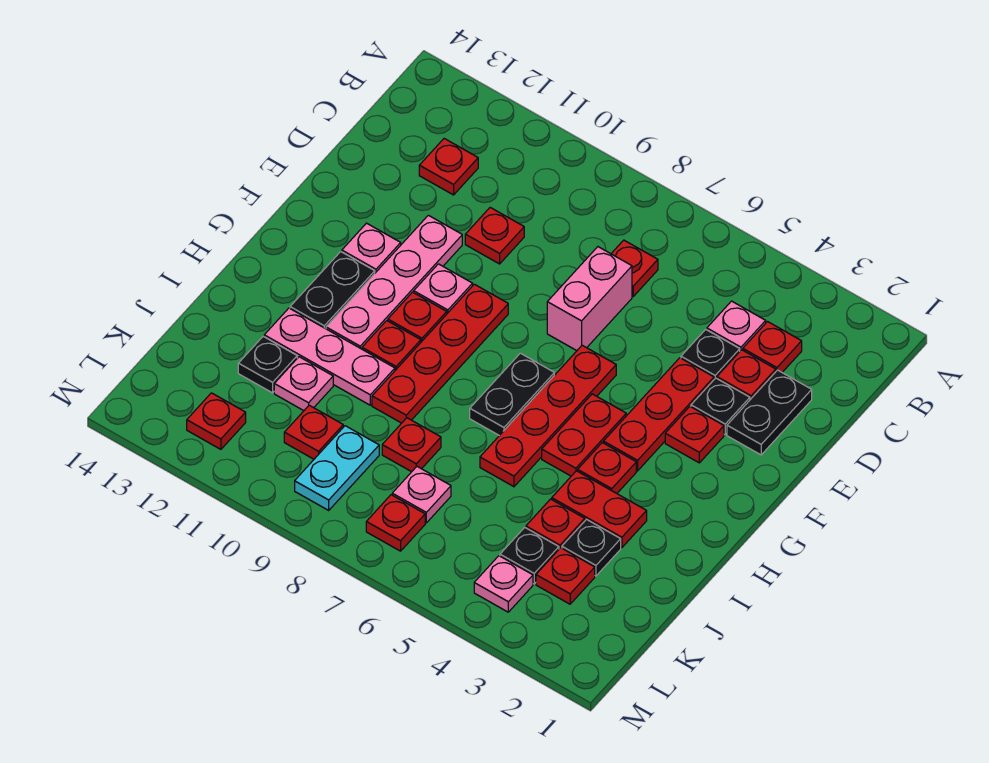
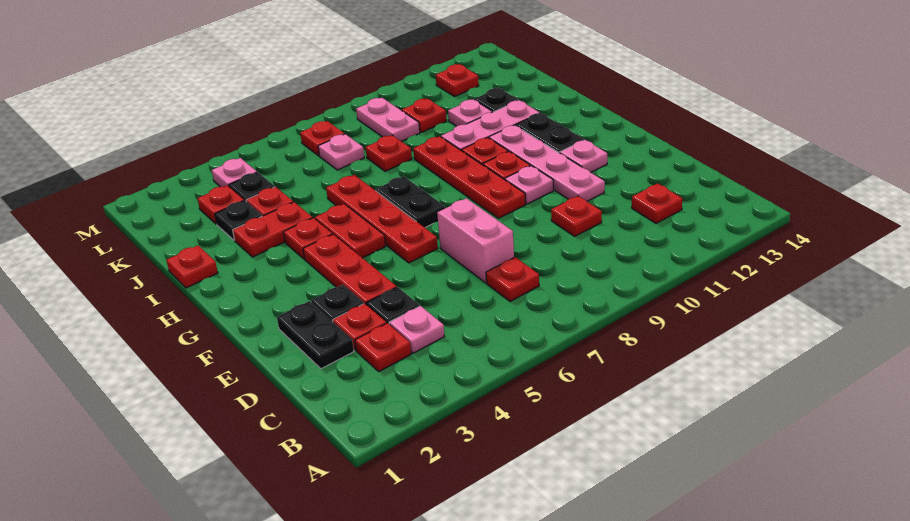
red 1x1 plate [665,407,724,463] -> red 1x1 plate moved to [166,246,218,288]
cyan 1x2 plate [295,426,379,510] -> pink 1x2 plate [356,98,420,142]

